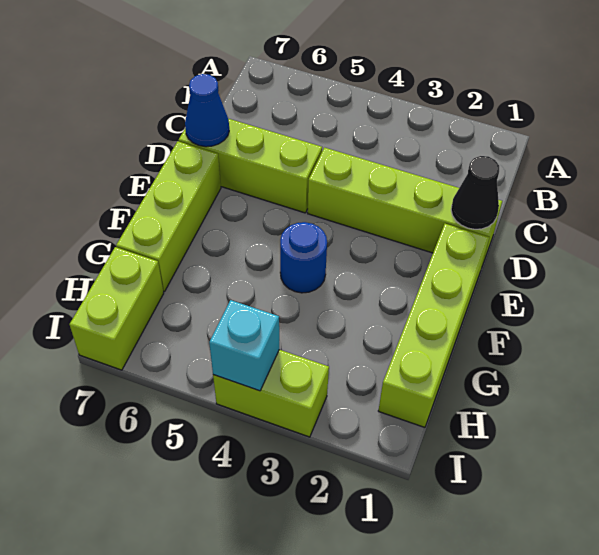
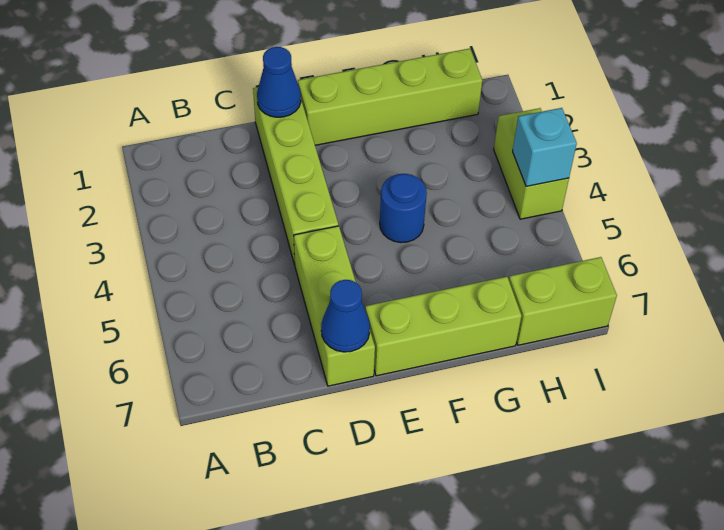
black 1x1 cone [451,156,499,229] -> blue 1x1 cone [257,47,301,117]

